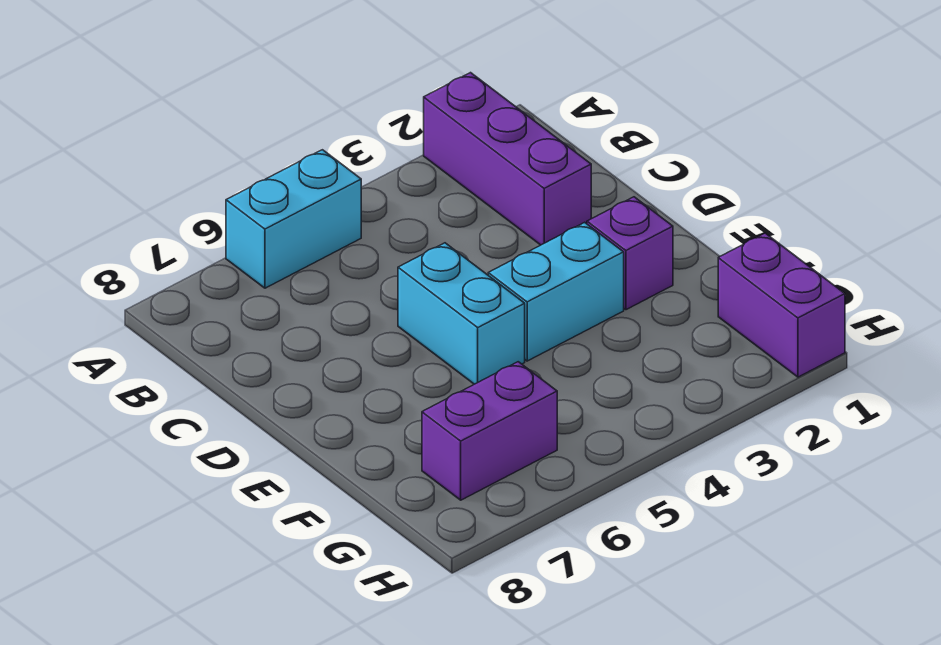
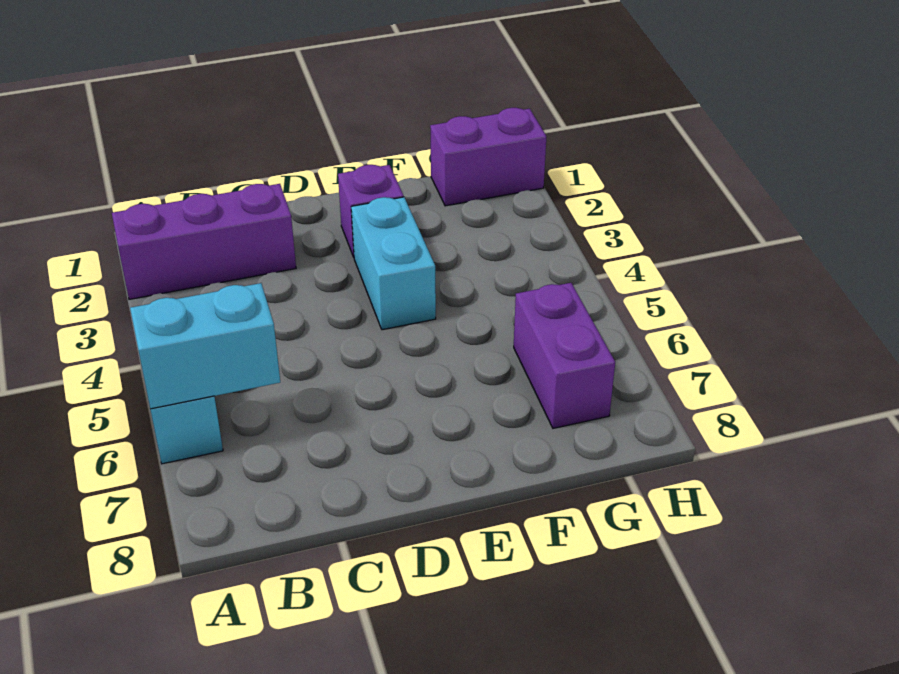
cyan 1x2 brick [398,243,525,384] -> cyan 1x2 brick moved to [130,283,280,409]

